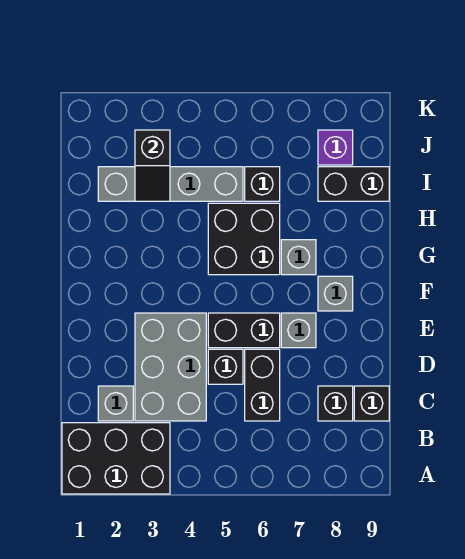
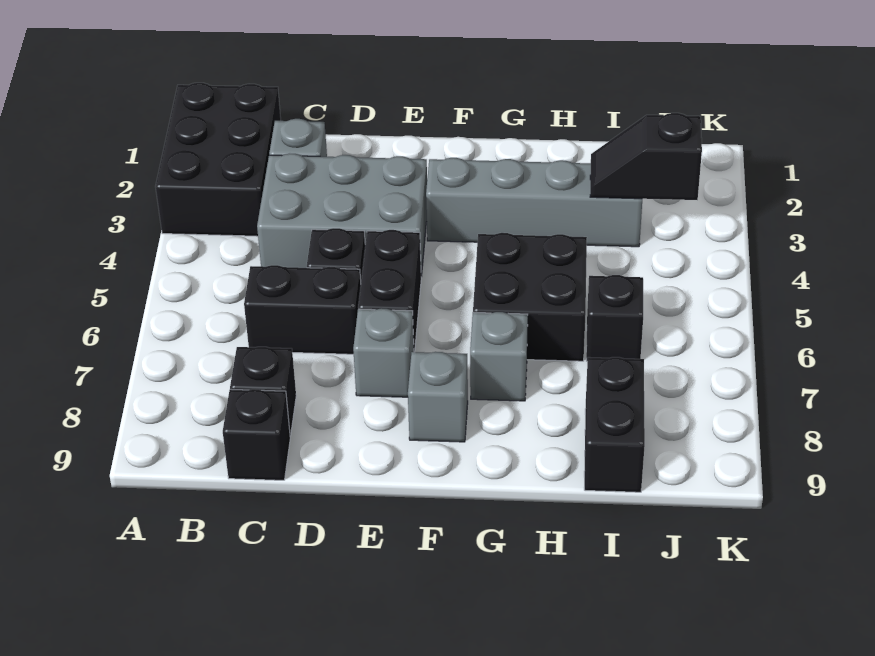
grey 1x4 brick [98,167,243,201] -> grey 1x4 brick turned to [426,158,642,247]
purple 1x1 brick [318,130,353,165] -> none

